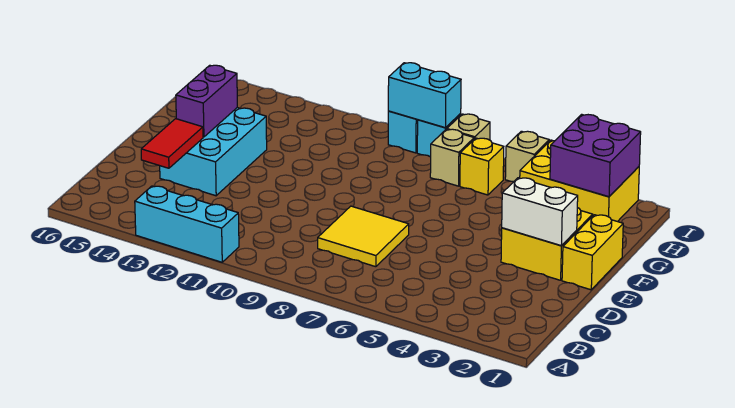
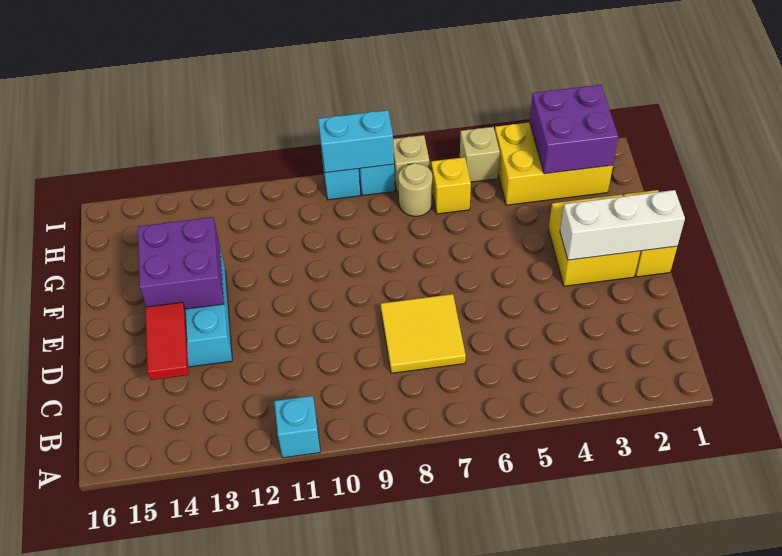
cyan 1x3 brick [135,186,239,262] -> cyan 1x1 brick [274,396,320,458]
white 1x2 brick [502,178,578,246] -> white 1x3 brick [560,190,685,260]
purple 1x2 brick [176,65,237,137] -> purple 2x2 brick [138,217,224,309]
tan 1x1 brick [430,129,474,186] -> tan 1x1 round brick [398,163,432,216]

